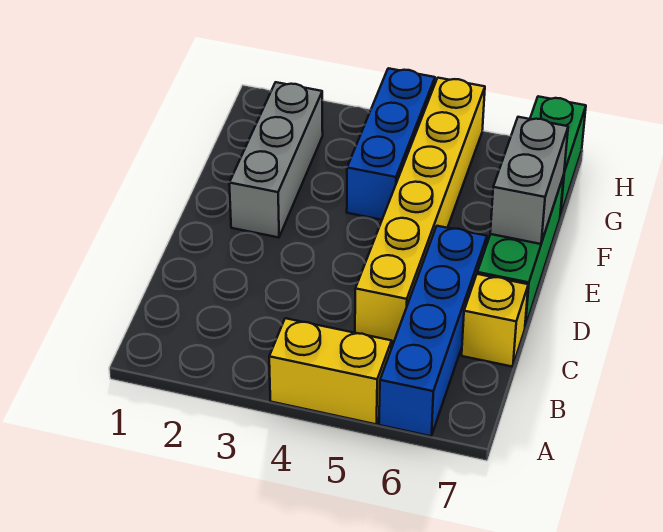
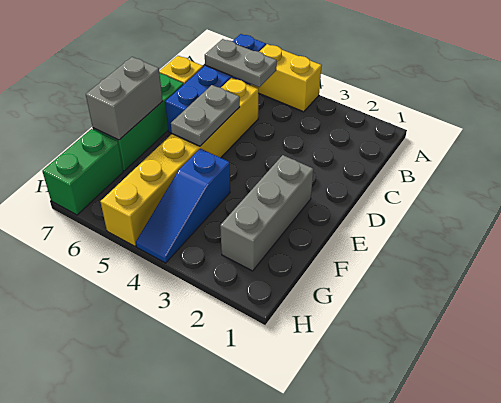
none -> grey 1x2 plate [205,39,277,87]
none -> grey 1x2 plate [171,85,240,146]
blue 1x3 brick [347,68,435,220] -> blue 1x3 slope [136,149,230,263]

